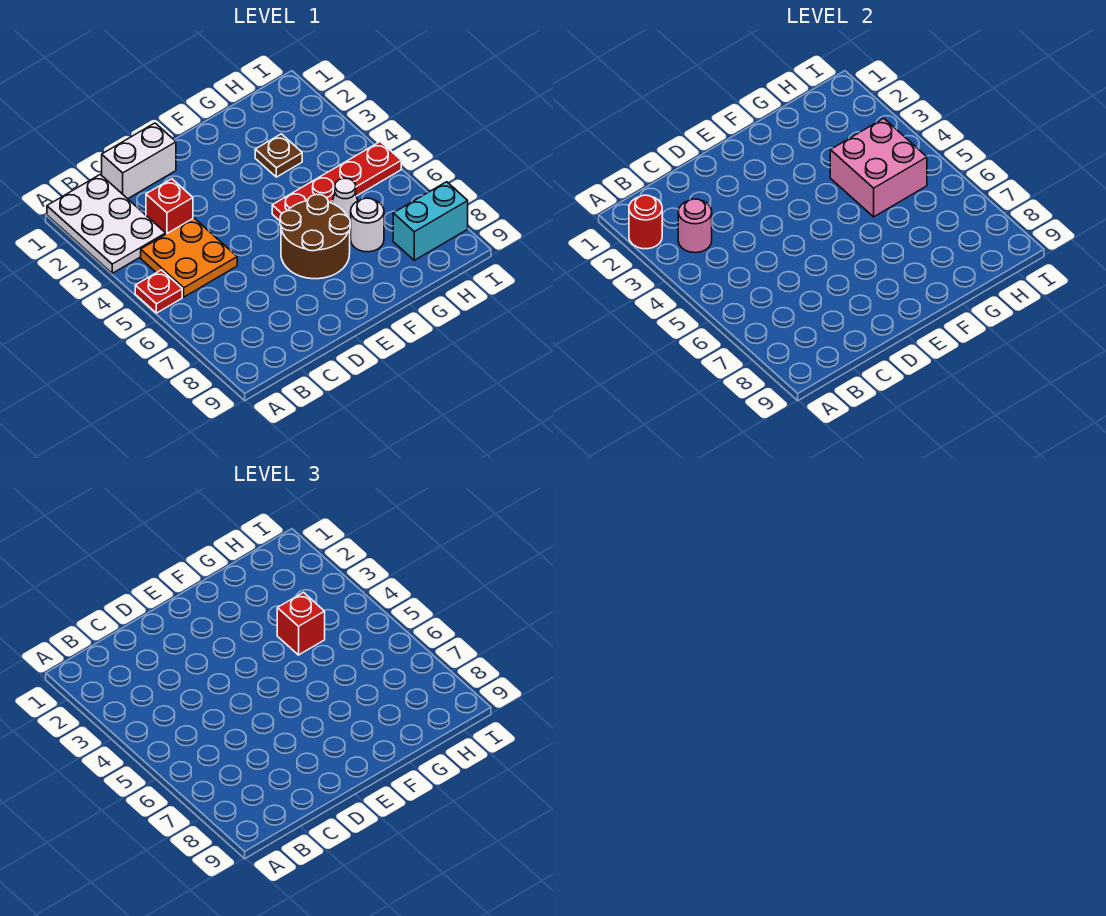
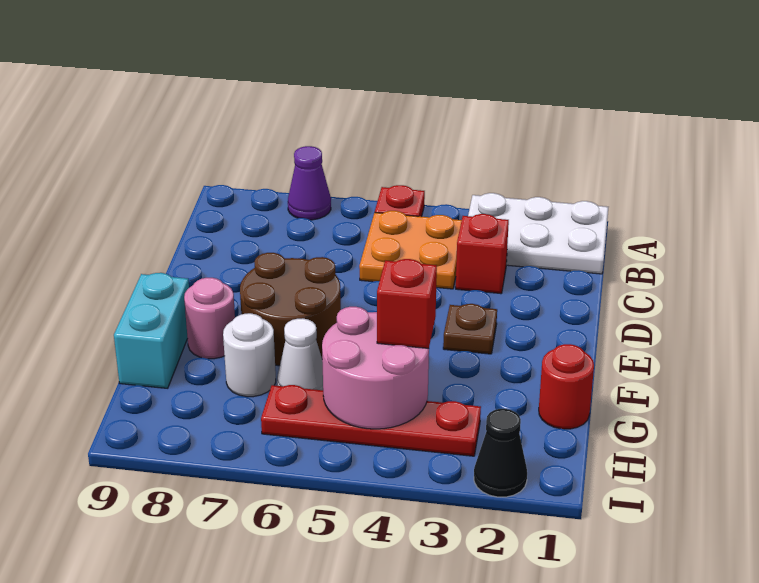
red 1x1 round brick [629,195,662,249] -> red 1x1 round brick moved to [539,344,594,429]
none -> purple 1x1 cone [288,146,331,220]
pink 1x1 round brick [678,199,712,253] -> pink 1x1 round brick moved to [184,278,235,359]
white 1x2 brick [102,123,176,199] -> none
red 1x4 plate [272,142,401,221] -> red 1x4 plate turned to [261,385,481,456]
brown 1x1 plate [255,134,302,177] -> brown 1x1 plate moved to [443,304,497,354]
pink 2x2 brick [830,118,927,217] -> pink 2x2 round brick [322,307,429,429]
cyan 1x2 brick [393,182,468,260] -> cyan 1x2 brick moved to [114,273,189,388]
none -> black 1x1 cone [474,409,527,497]

